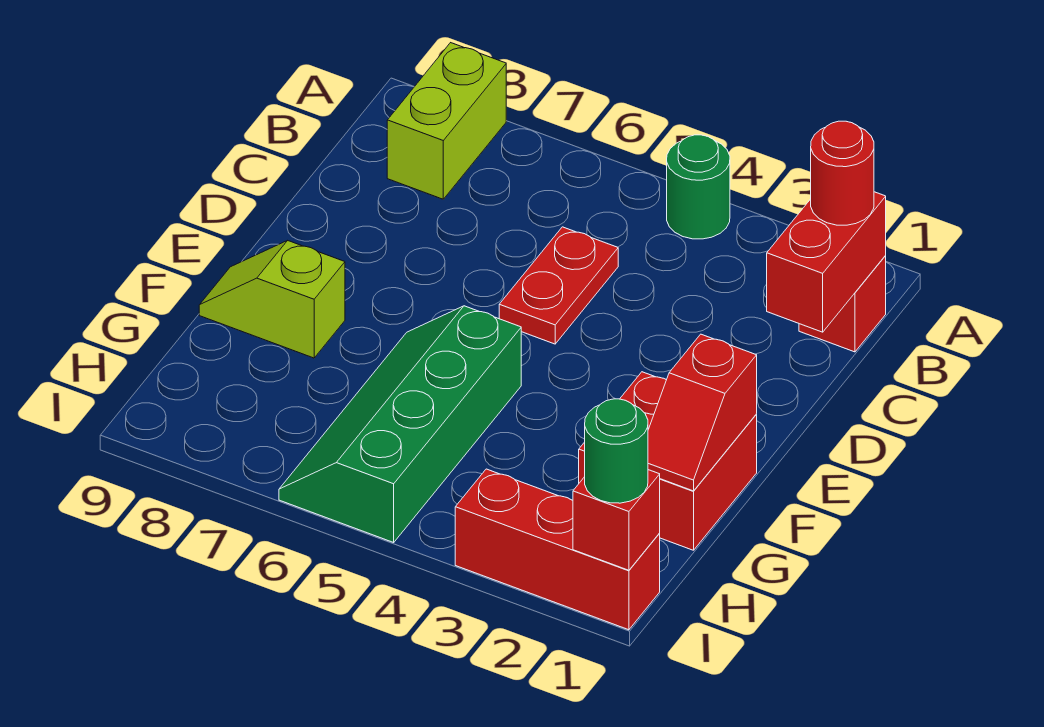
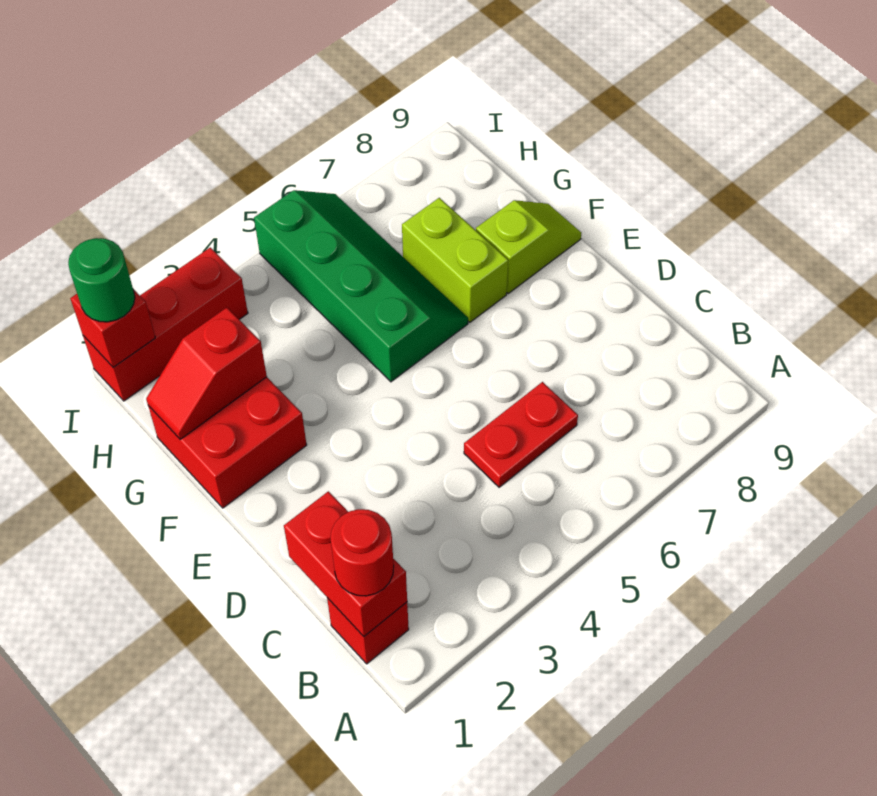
green 1x1 round brick [667,135,730,239] -> none
lime 1x2 brick [387,43,506,199] -> lime 1x2 brick moved to [402,198,508,322]
red 1x2 plate [499,227,618,344] -> red 1x2 plate turned to [464,382,578,487]
red 1x2 slope [648,334,757,491] -> red 1x2 slope turned to [146,308,267,440]

